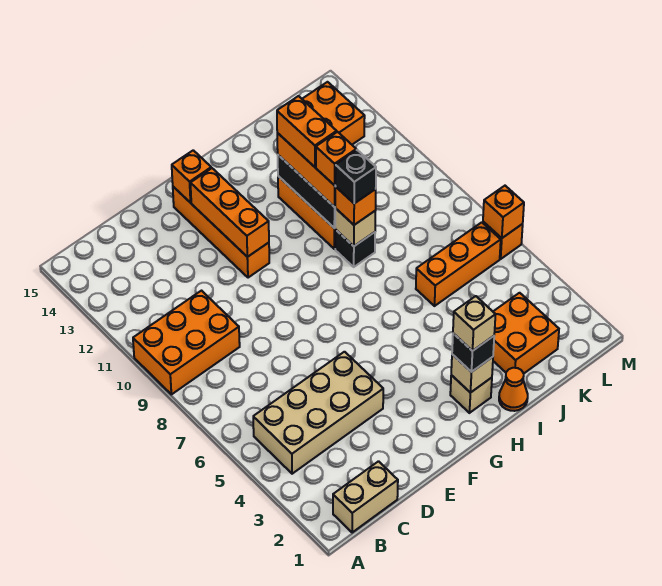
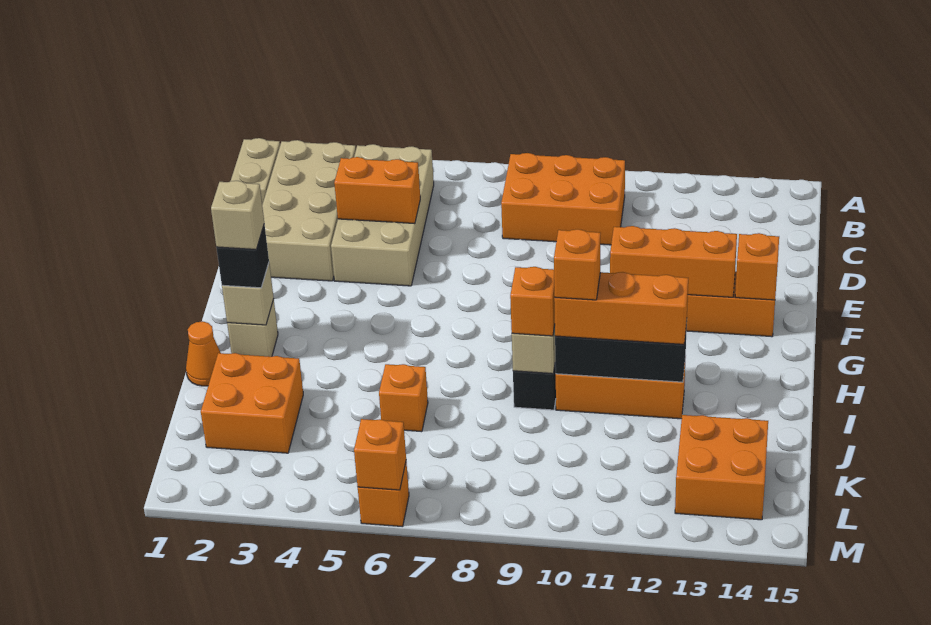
orange 2x3 brick [133,291,240,394] -> orange 2x3 brick turned to [501,153,625,245]
none -> tan 2x4 brick [262,140,356,281]
black 1x1 brick [335,150,376,203] -> none
orange 1x2 brick [277,96,337,167] -> orange 1x2 brick moved to [334,157,420,224]
orange 1x3 brick [416,222,501,306] -> orange 1x1 brick [379,364,428,432]

